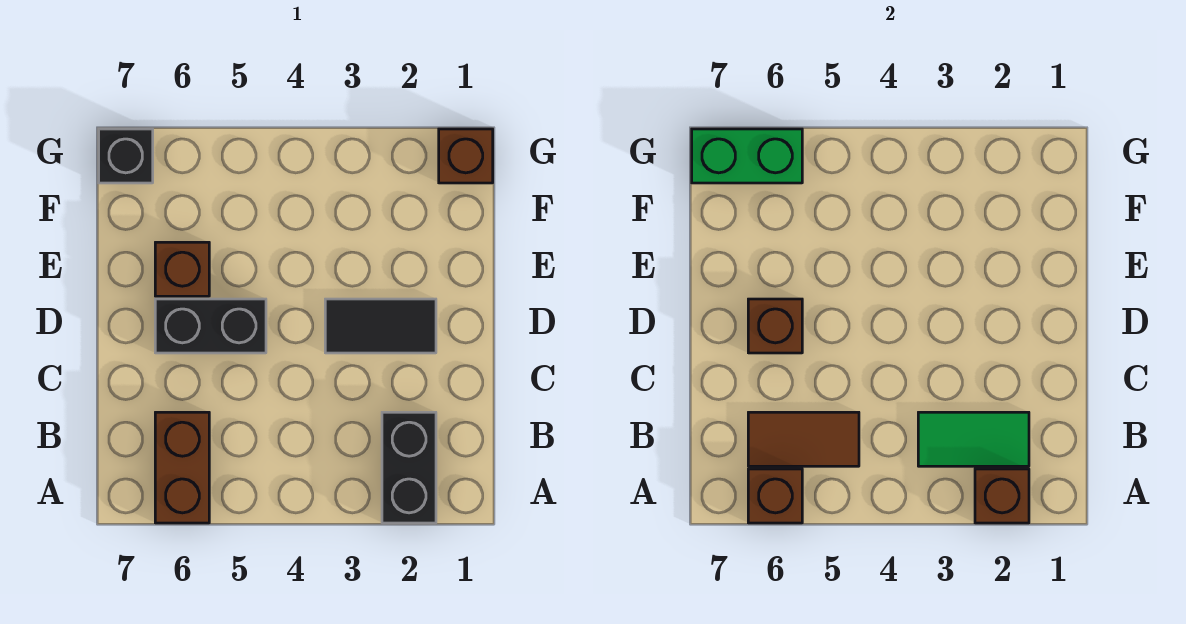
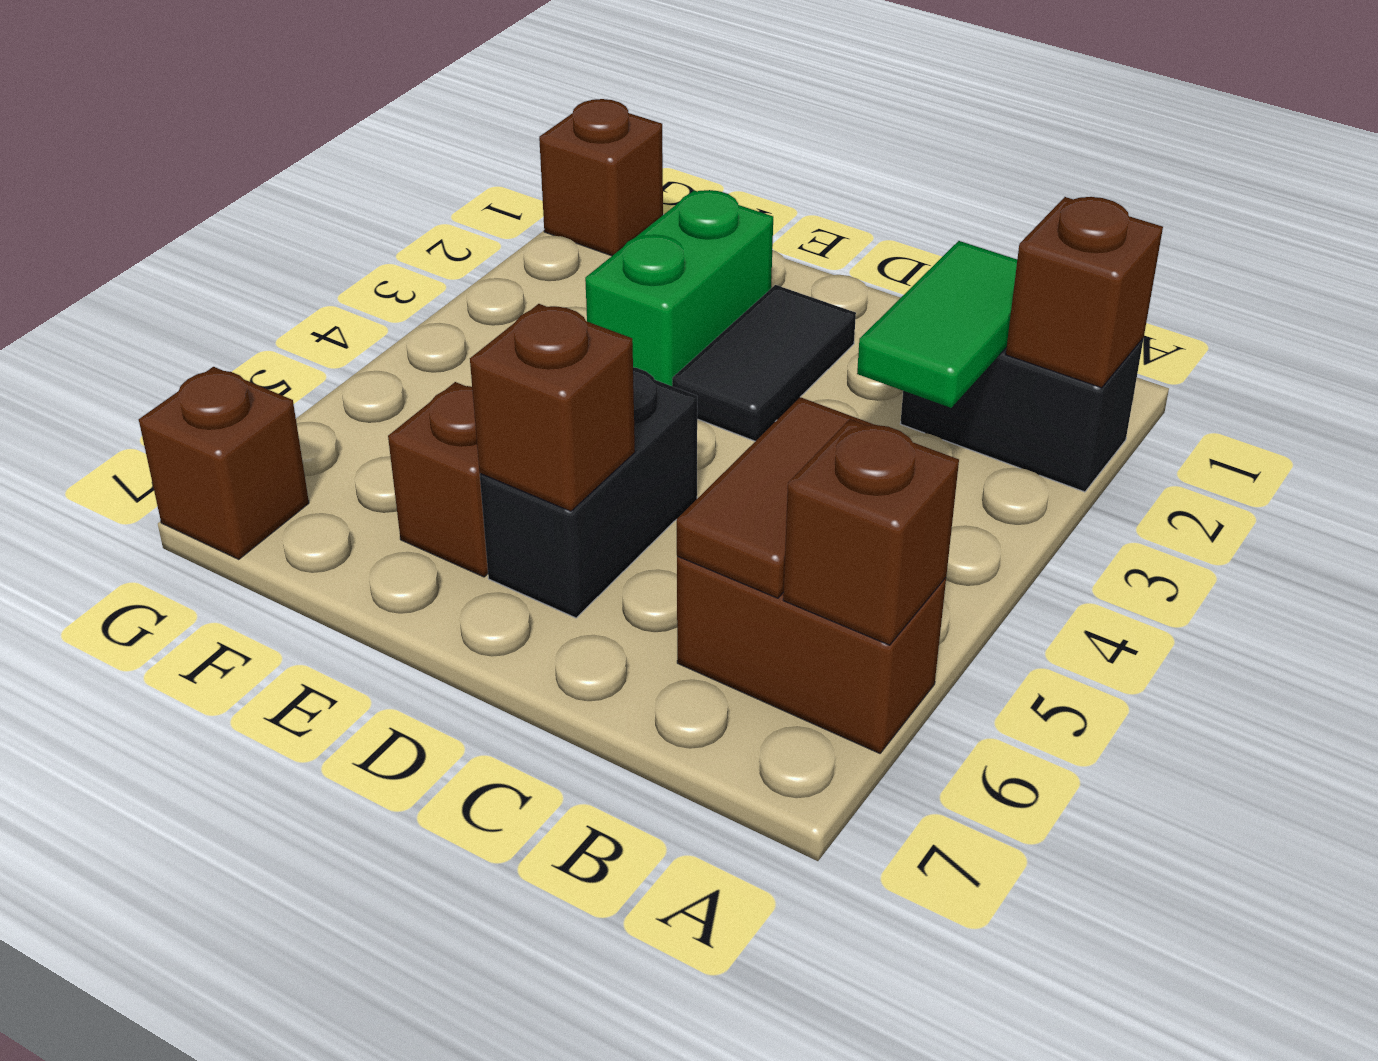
green 1x2 brick [692,129,802,183] -> green 1x2 brick moved to [585,190,773,386]
black 1x1 brick [99,129,153,183] -> brown 1x1 brick [139,367,309,559]

